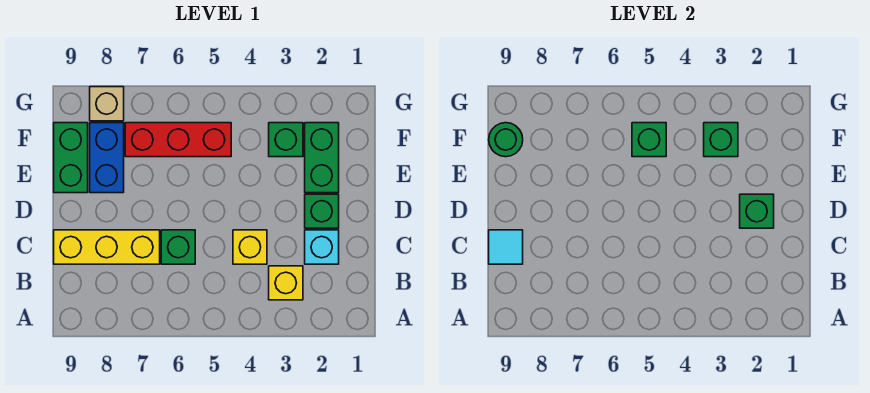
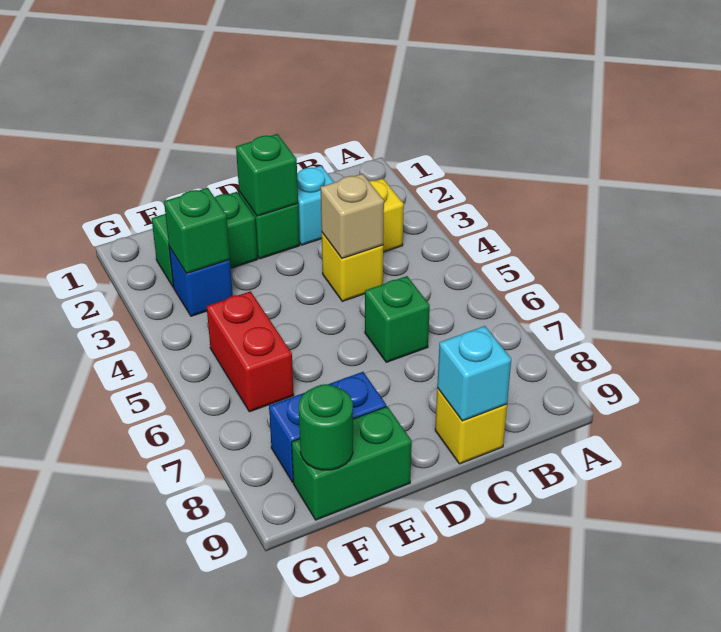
yellow 1x3 brick [54,230,160,264] -> yellow 1x1 brick [435,388,507,464]
cyan 1x1 tile [489,230,523,264] -> cyan 1x1 brick [437,326,511,421]
green 1x1 brick [269,123,303,157] -> blue 1x1 brick [169,247,233,316]
red 1x3 brick [125,123,231,157] -> red 1x2 brick [207,291,294,412]
green 1x1 brick [632,123,666,157] -> none
tan 1x1 brick [90,87,124,121] -> tan 1x1 brick moved to [321,174,384,258]

